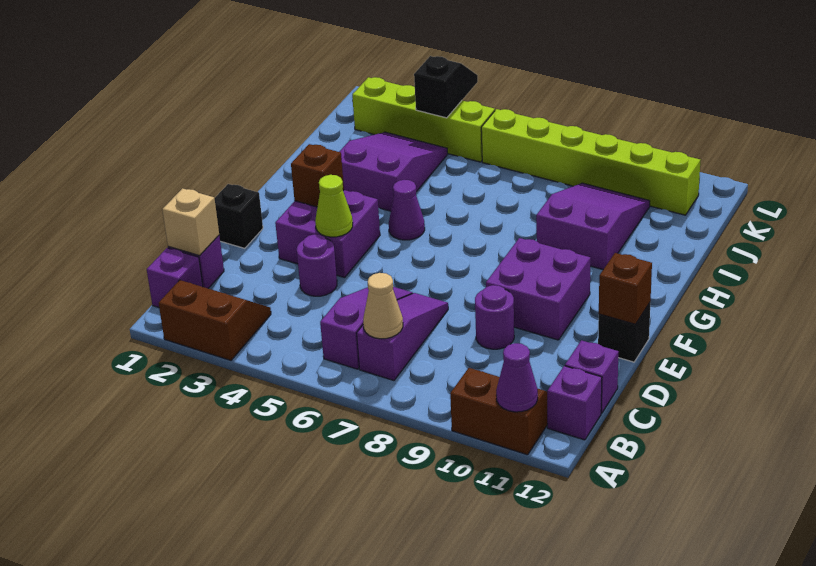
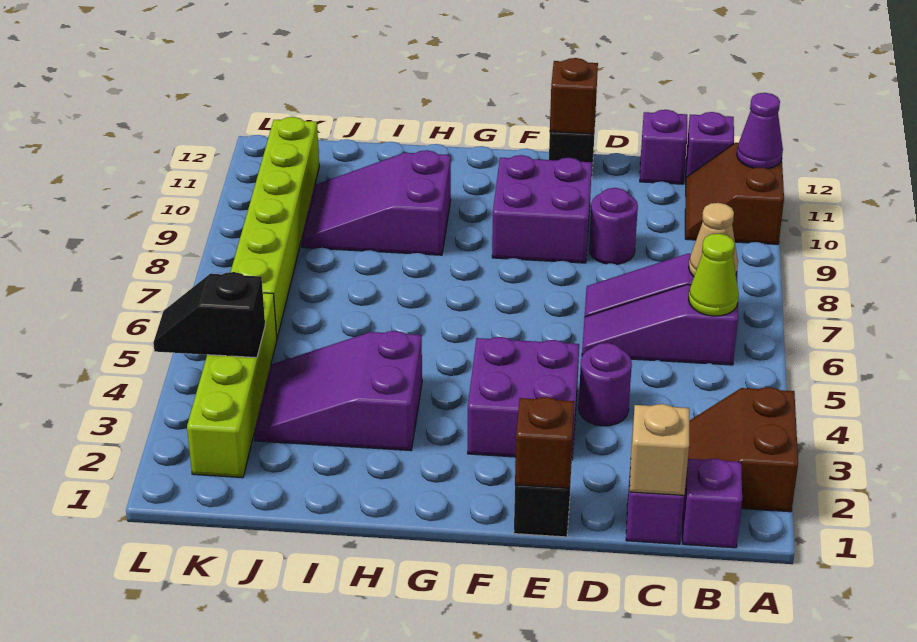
lime 1x1 cone [315,175,353,237] -> lime 1x1 cone moved to [689,234,739,316]
brown 1x1 brick [291,144,344,207] -> brown 1x1 brick moved to [515,397,574,488]
purple 1x1 cone [389,180,425,240] -> none

